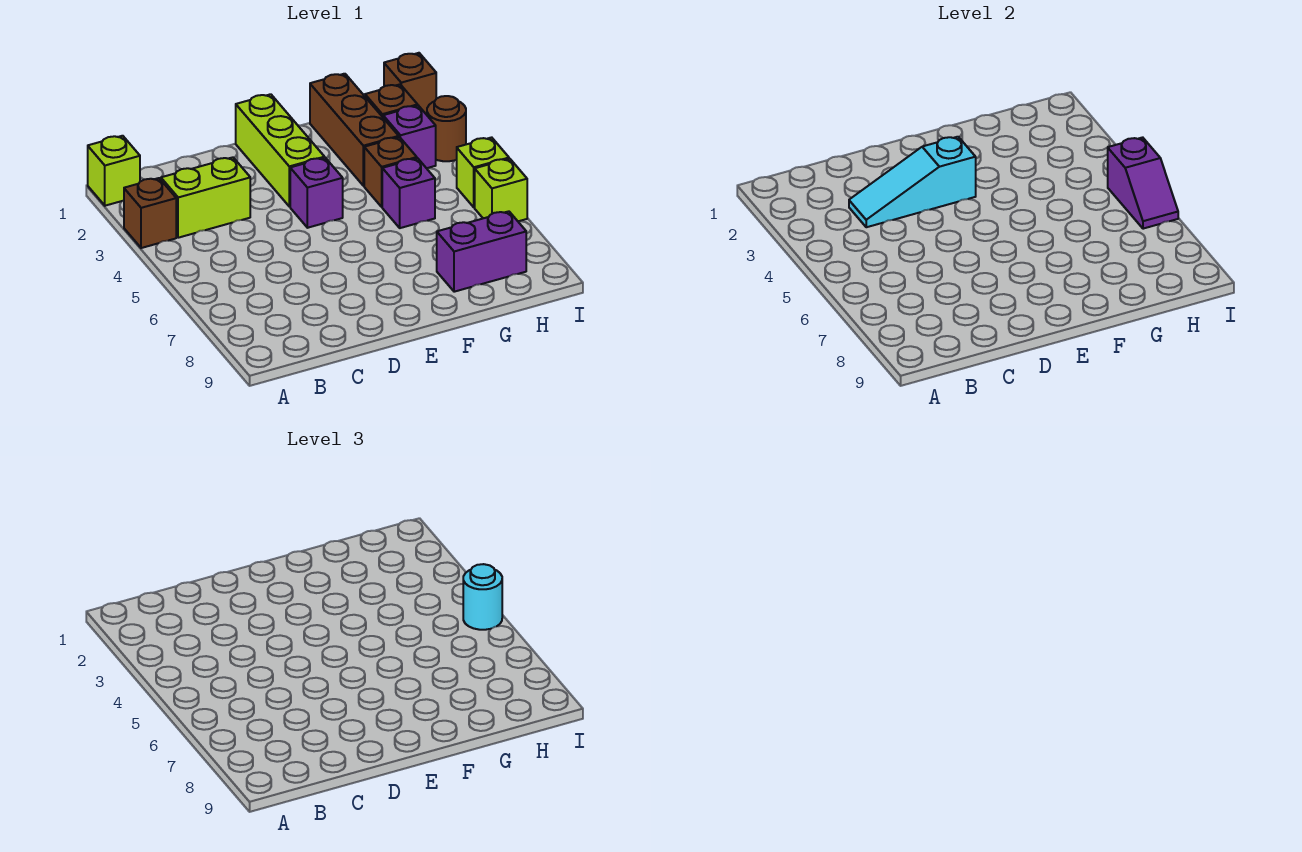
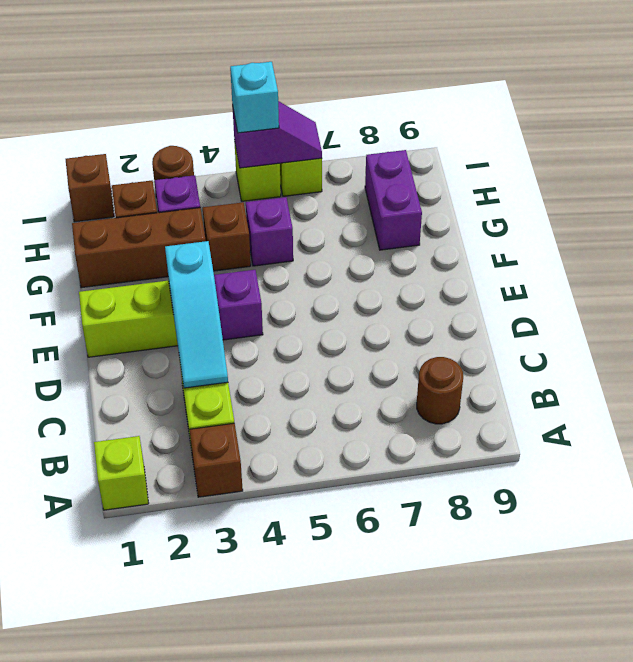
none -> brown 1x1 round brick [417,357,463,424]
cyan 1x1 round brick [463,564,502,630] -> cyan 1x1 brick [230,62,279,133]

